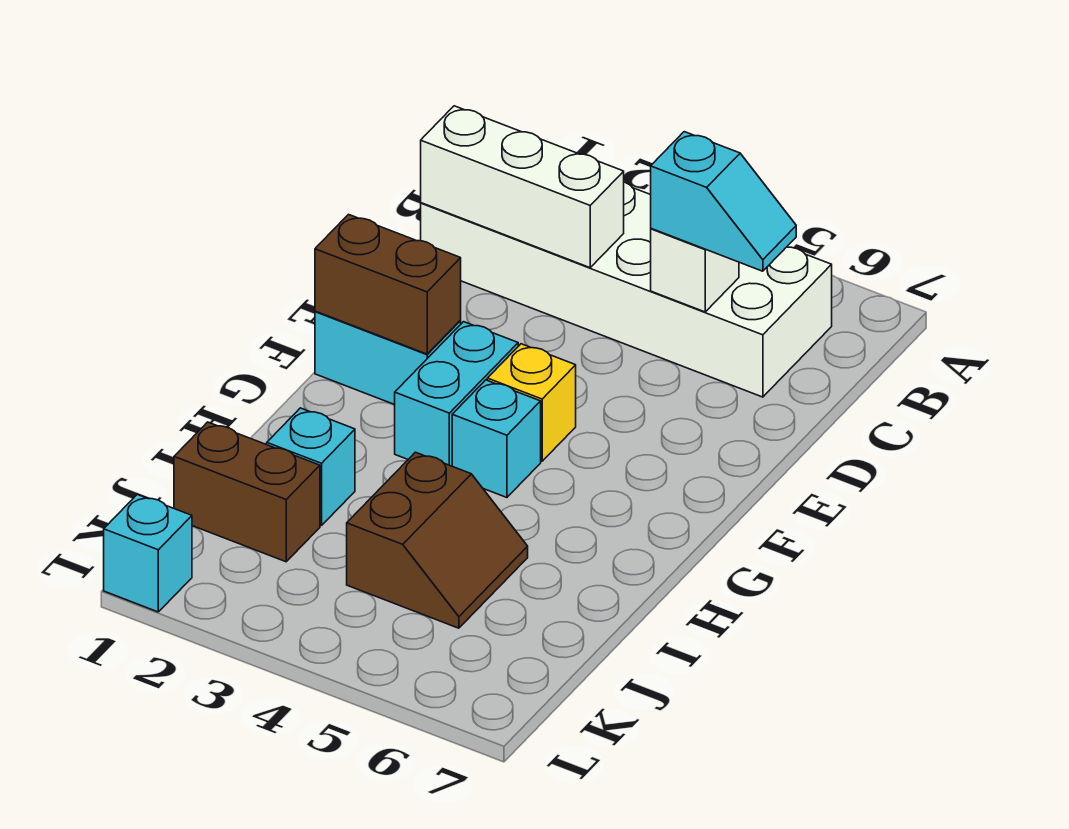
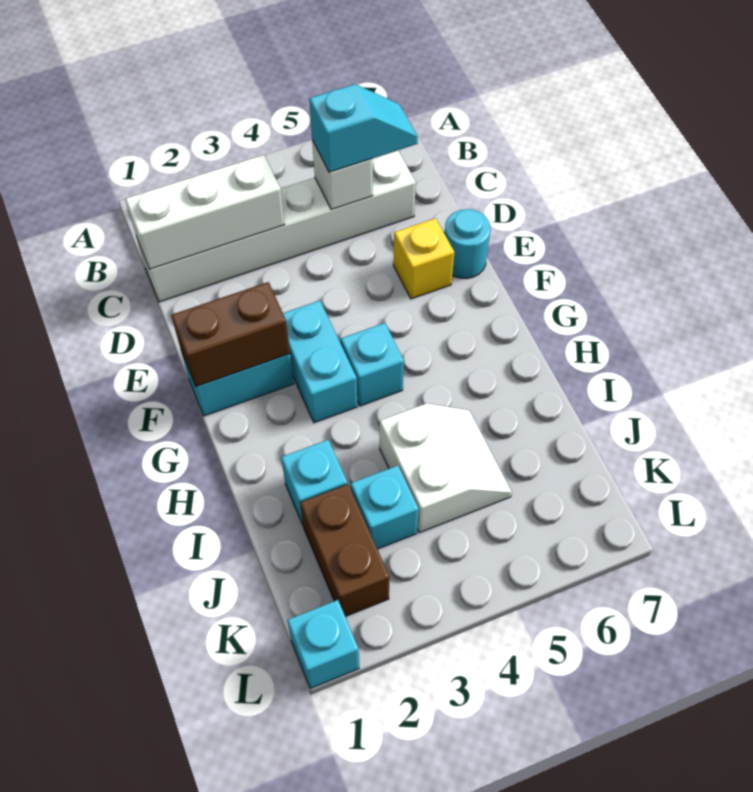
white 2x6 brick [421,182,832,397] -> white 1x6 brick [137,151,416,302]
none -> cyan 1x1 round brick [445,209,490,279]
yellow 1x1 brick [487,344,576,461] -> yellow 1x1 brick moved to [393,218,454,299]
brown 2x2 slope [347,452,528,628] -> white 2x2 slope [380,403,512,533]
brown 1x2 brick [174,422,320,562] -> brown 1x2 brick turned to [300,484,390,617]
none -> cyan 1x1 brick [351,465,419,549]

